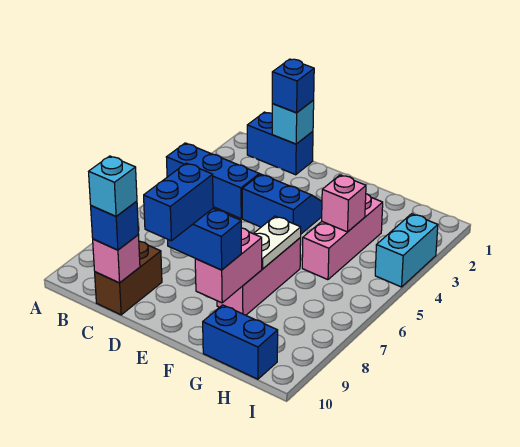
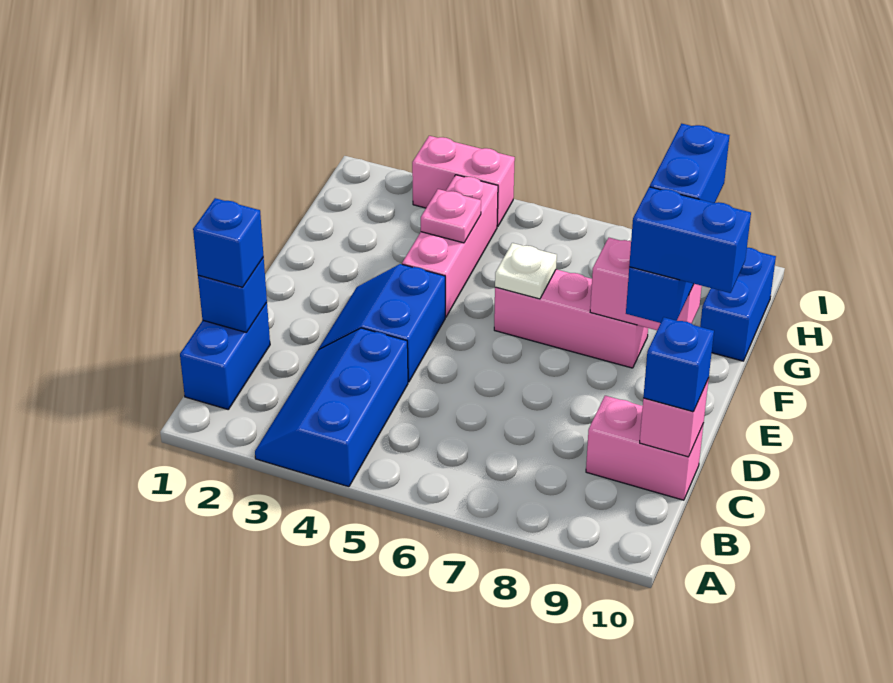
cyan 1x1 brick [272,100,314,144] -> blue 1x1 brick [198,257,267,332]
brown 1x2 brick [95,241,162,315] -> pink 1x2 brick [586,396,703,500]
cyan 1x1 brick [89,156,137,216] -> none
white 1x2 plate [253,216,301,269] -> white 1x1 plate [495,243,557,299]
none -> blue 1x2 brick [650,124,730,203]
pink 1x3 brick [302,194,383,280] -> pink 1x3 brick turned to [402,175,498,317]
pink 1x1 brick [322,175,366,232] -> pink 1x1 plate [421,189,481,243]
cyan 1x2 brick [375,214,438,287] -> pink 1x2 brick [412,136,515,227]

